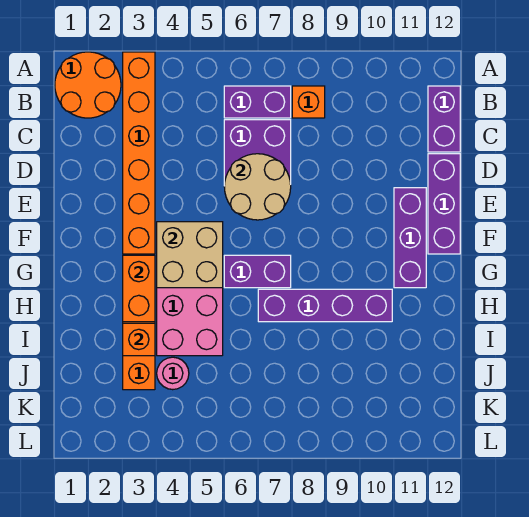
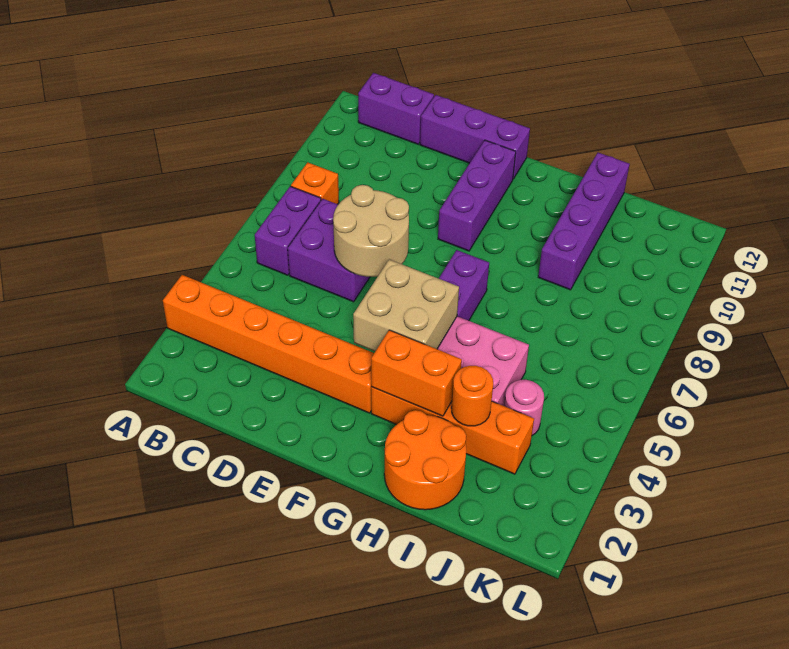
orange 2x2 round brick [55,52,121,118] -> orange 2x2 round brick moved to [384,410,466,510]
purple 1x3 brick [394,188,426,288] -> purple 1x3 brick turned to [438,140,516,251]
purple 1x4 brick [258,289,392,322] -> purple 1x4 brick moved to [538,153,630,290]
orange 1x1 brick [123,323,155,356] -> orange 1x1 round brick [451,366,493,426]

